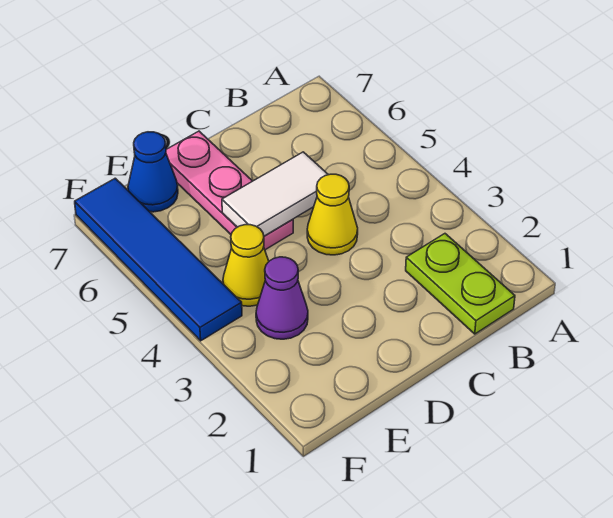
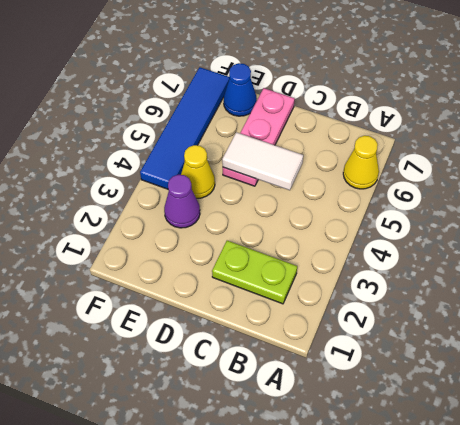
lime 1x2 plate [406,234,515,334] -> lime 1x2 plate turned to [212,241,297,304]
yellow 1x1 cone [307,174,358,255] -> yellow 1x1 cone moved to [343,136,379,189]

